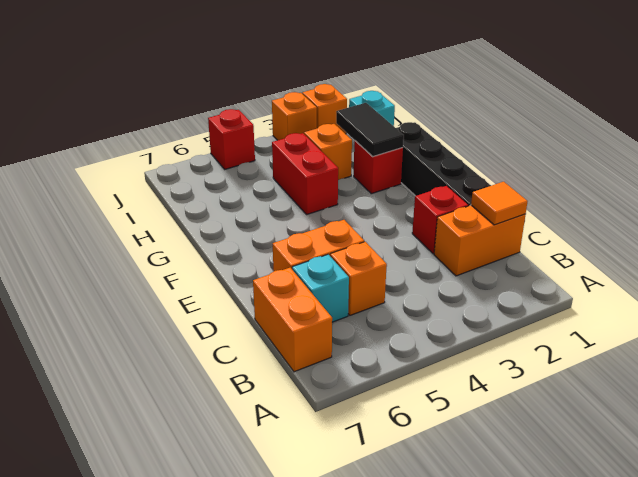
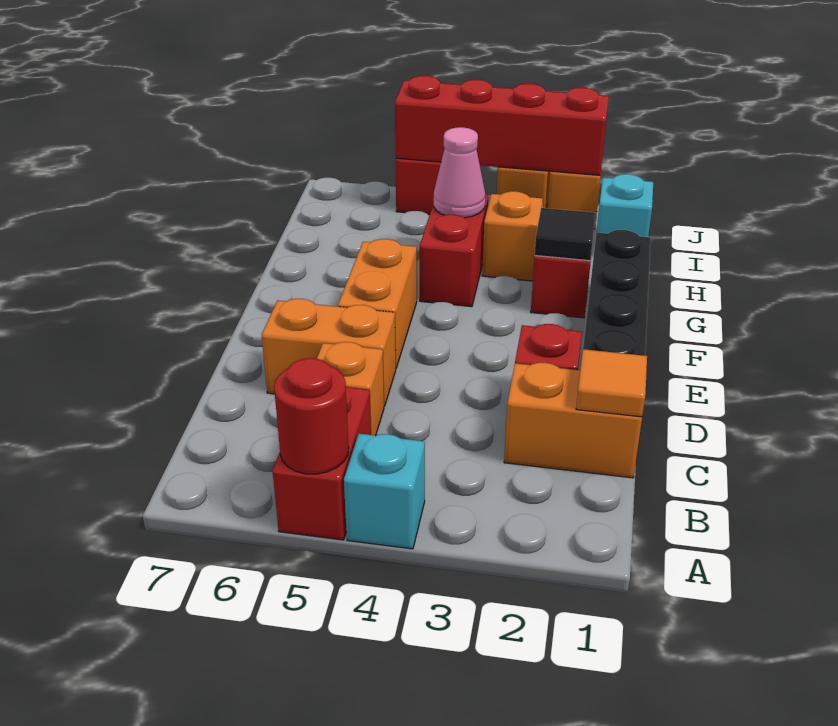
none -> red 1x2 brick [273,386,371,540]
none -> red 1x1 round brick [274,358,349,474]
orange 1x2 brick [253,268,332,372] -> orange 1x2 brick moved to [338,239,417,368]
cyan 1x1 brick [292,254,349,322] -> cyan 1x1 brick moved to [344,434,425,549]
black 1x2 tile [336,103,404,157] -> black 1x1 tile [535,208,596,261]
none -> pink 1x1 cone [434,127,485,218]
none -> red 1x4 brick [395,76,609,175]

